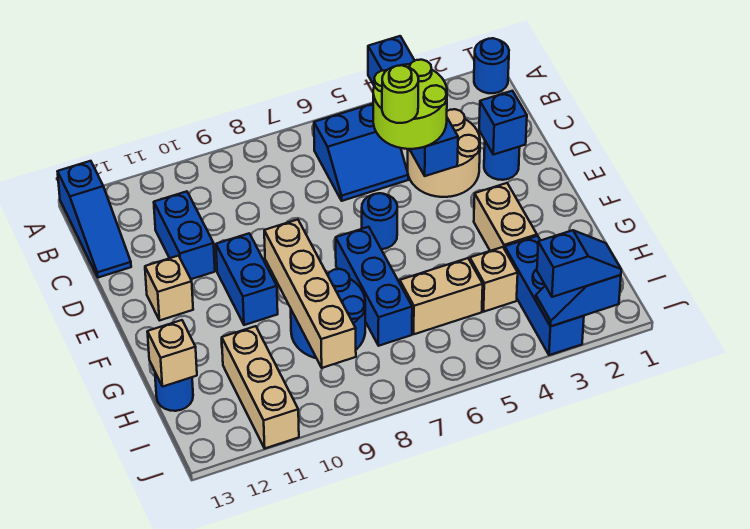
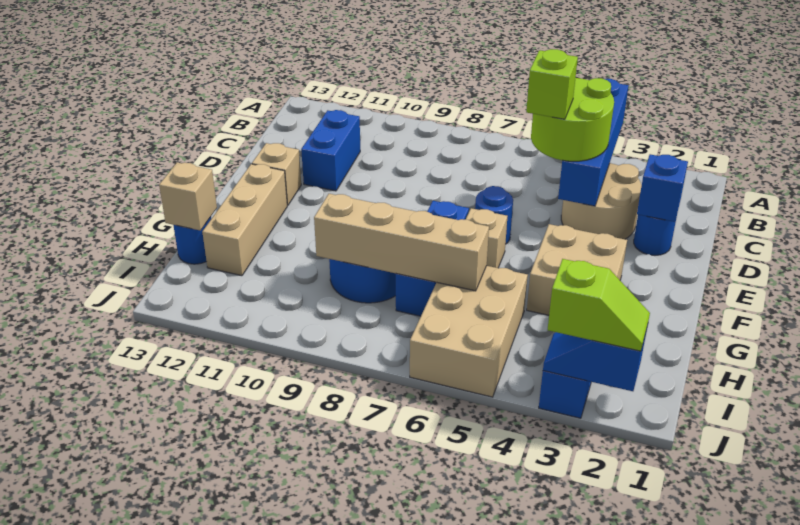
blue 1x1 round brick [474,38,509,93] -> none
blue 1x3 slope [58,161,131,278] -> none
blue 2x2 slope [314,104,408,201] -> none
lime 1x1 round brick [382,65,419,123] -> lime 1x1 brick [526,49,578,119]
blue 1x2 brick [216,233,278,325] -> none
tan 1x2 brick [474,183,537,251] -> tan 2x2 brick [527,224,627,315]
tan 1x4 brick [264,220,356,368] -> tan 1x4 brick turned to [314,194,489,291]
tan 1x1 brick [470,247,518,312] -> tan 1x1 brick moved to [466,208,507,268]
tan 1x2 brick [400,258,483,334] -> tan 2x3 brick [410,266,528,397]
tan 1x3 brick [222,326,299,448] -> tan 1x3 brick moved to [202,164,287,276]
blue 1x2 slope [537,230,621,297] -> lime 1x2 slope [547,259,650,351]

